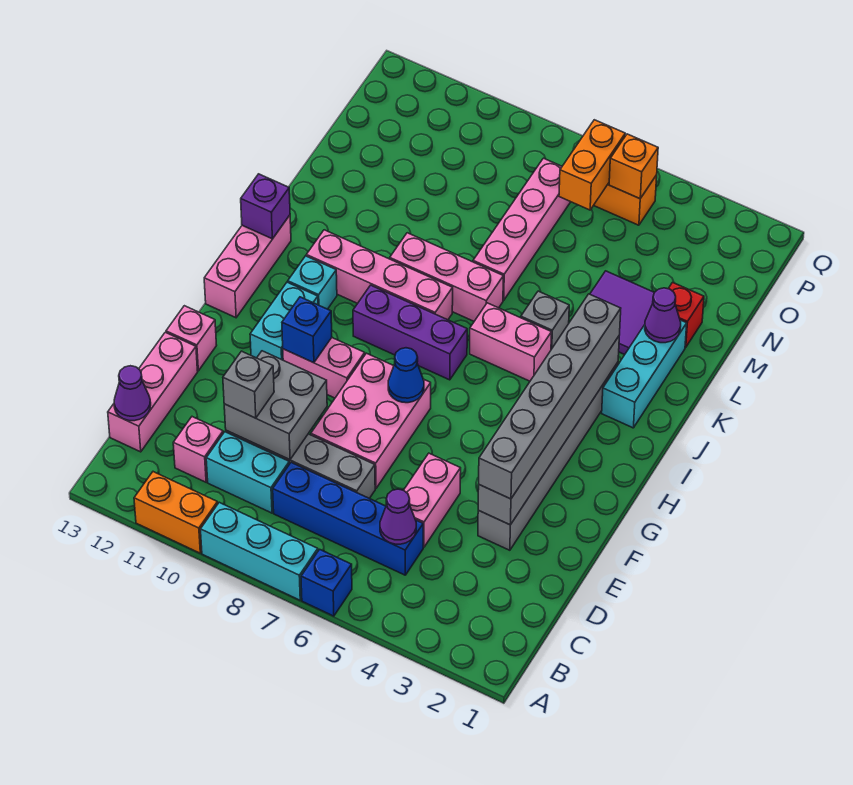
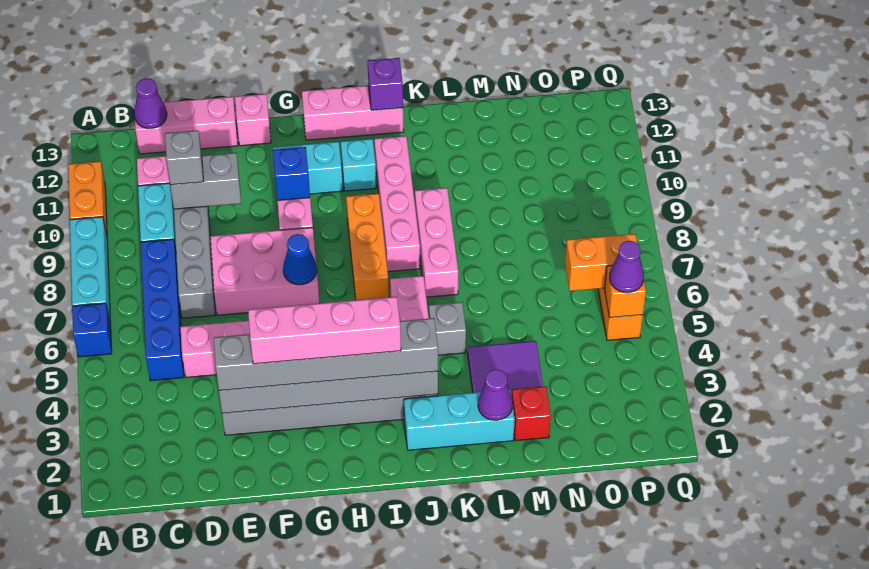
purple 1x1 cone [380,489,416,544] -> purple 1x1 cone moved to [610,241,644,293]
grey 2x2 brick [224,351,327,460] -> grey 1x2 brick [170,153,241,209]
purple 1x3 brick [353,285,467,380] -> orange 1x3 brick [346,194,389,300]
pink 1x4 brick [473,158,570,300] -> pink 1x4 brick moved to [248,297,401,364]

